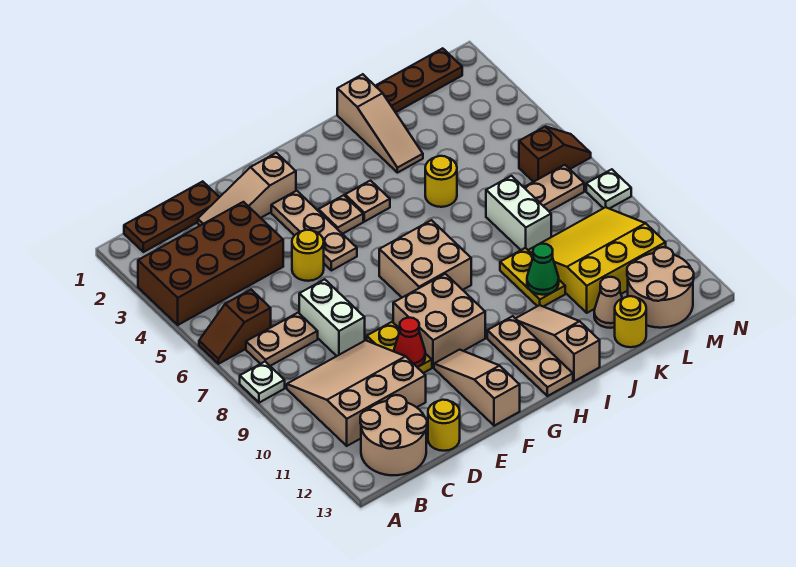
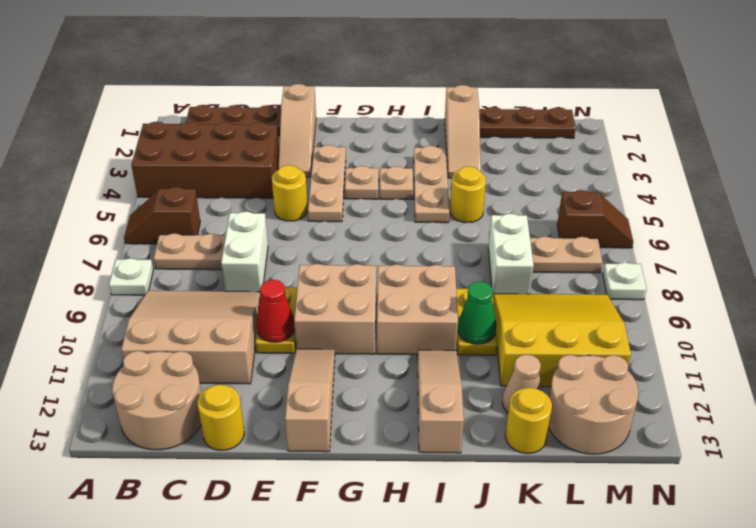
tan 1x3 slope [198,153,296,225] -> tan 1x3 slope turned to [278,84,316,177]
tan 2x2 brick [379,220,471,297] -> tan 2x2 brick moved to [377,264,458,355]
tan 1x3 plate [487,316,573,396] -> tan 1x3 plate moved to [414,146,449,223]

